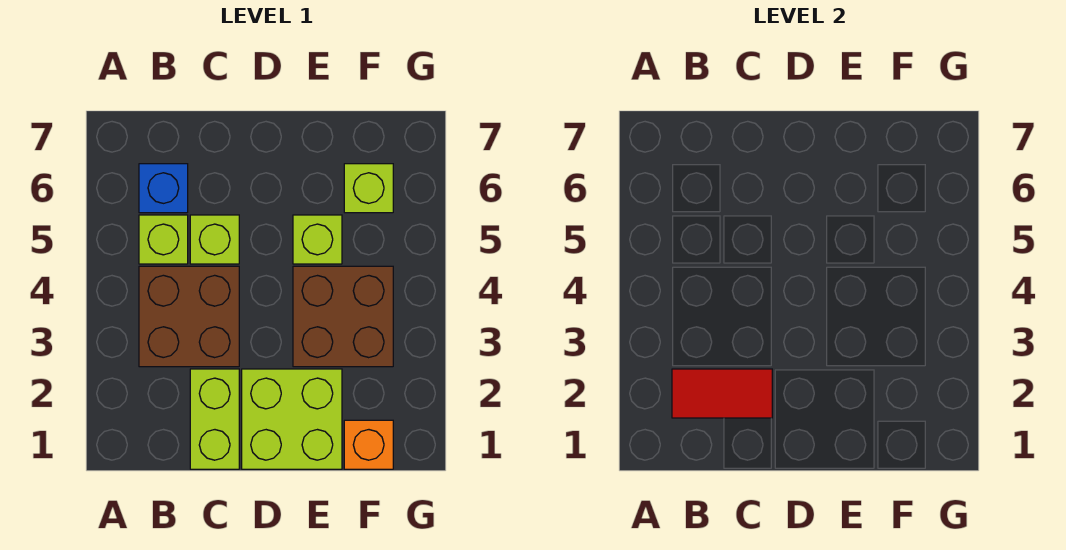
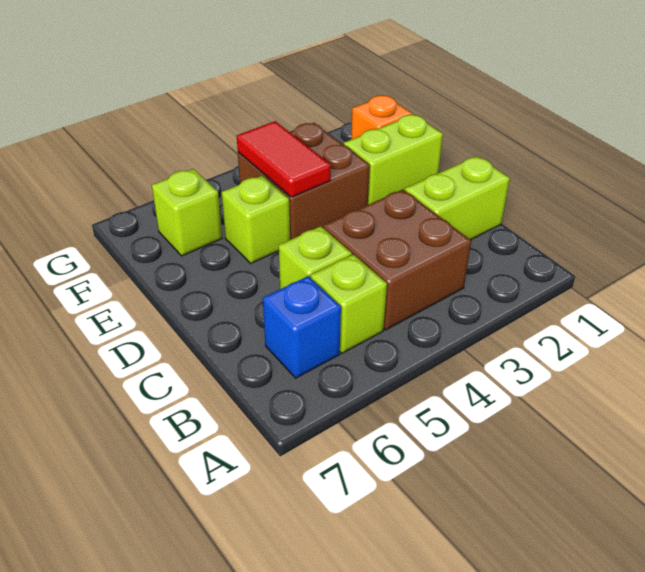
red 1x2 tile [672,369,772,418] -> red 1x2 tile moved to [237,121,331,197]
lime 2x2 brick [242,369,342,469] -> lime 1x2 brick [344,115,443,205]

